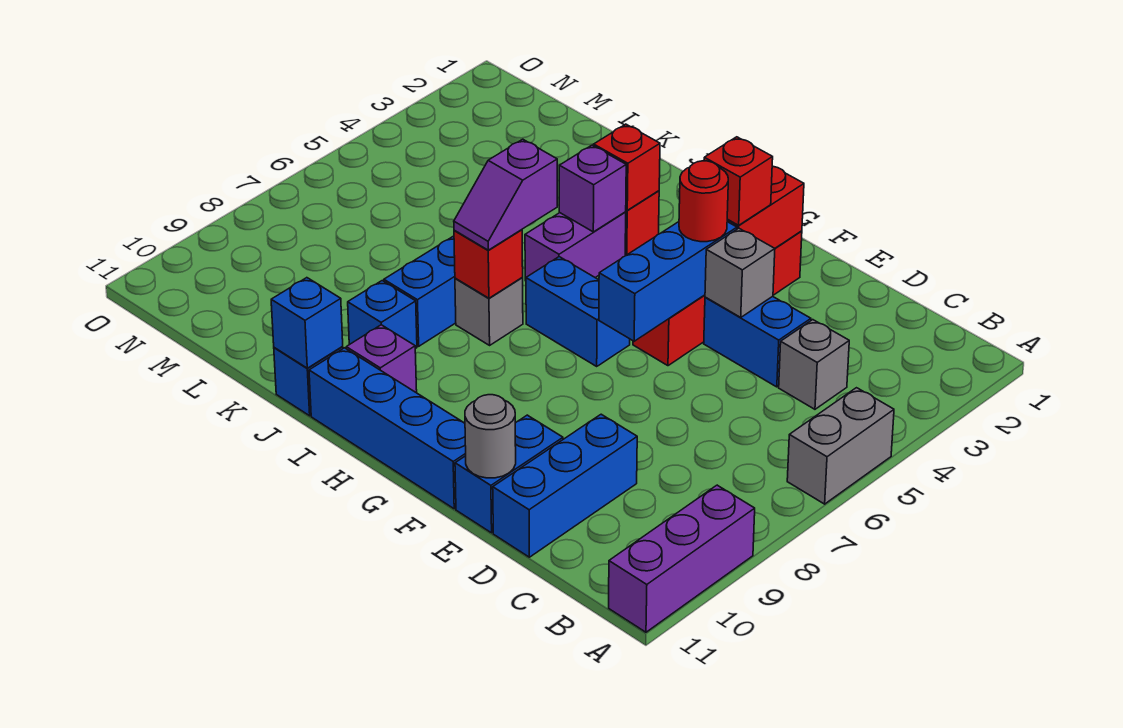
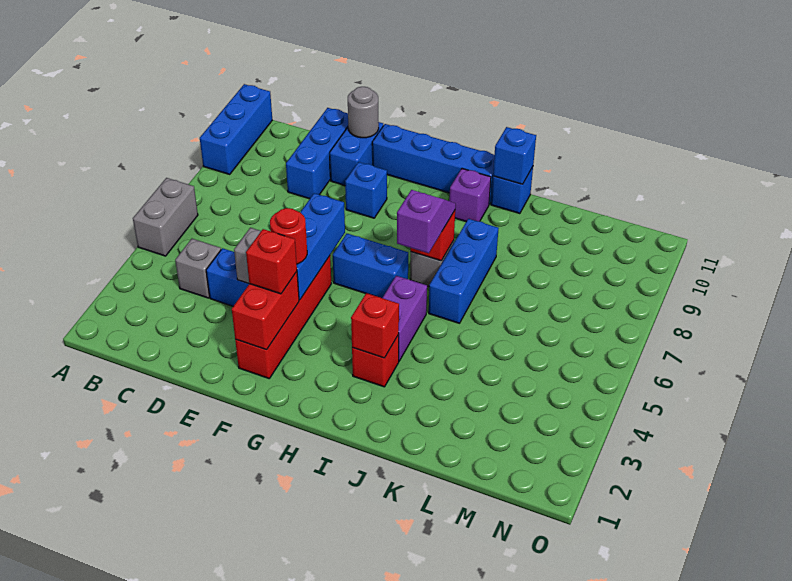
purple 1x3 brick [609,485,755,632] -> blue 1x3 brick [200,84,272,174]
purple 1x1 brick [559,145,626,232] -> none
blue 1x1 brick [348,281,417,349] -> blue 1x1 brick moved to [345,162,387,218]

